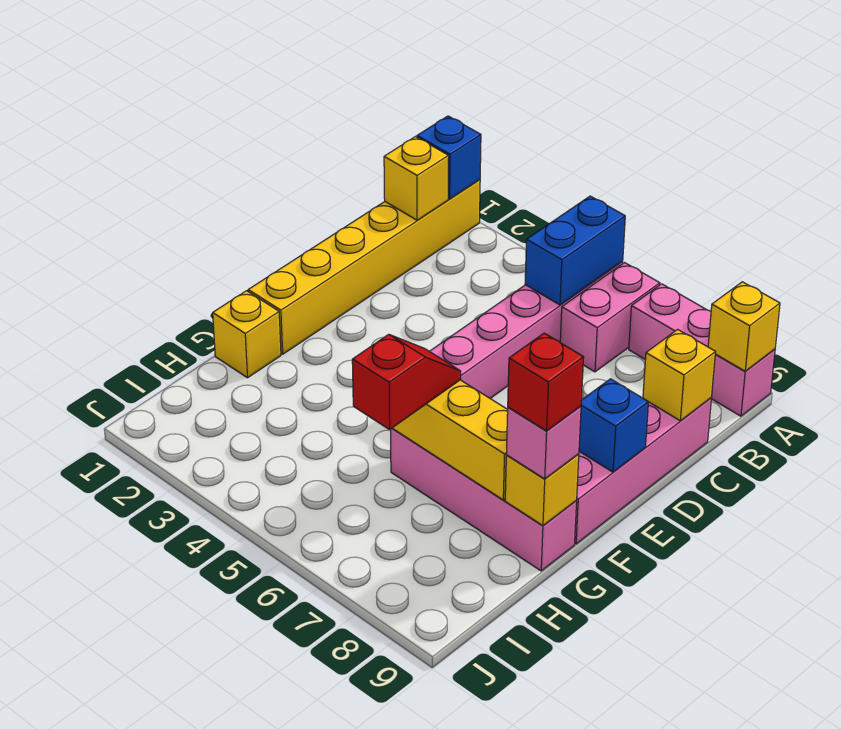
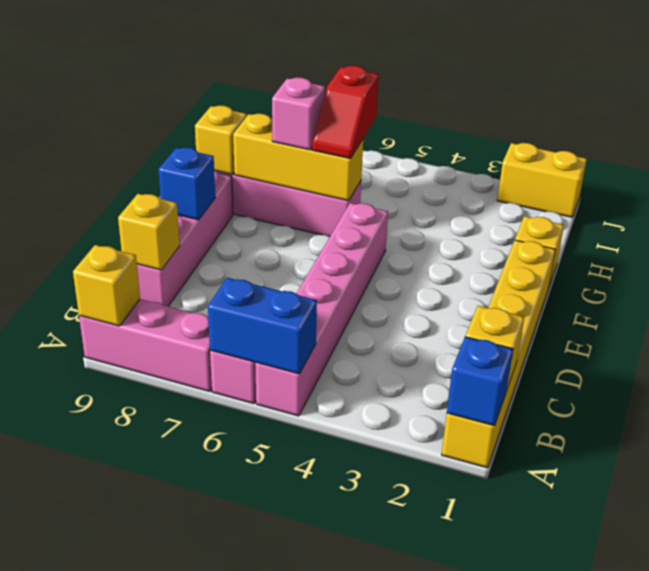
blue 1x2 brick [525,196,625,305] -> blue 1x2 brick turned to [208,278,317,374]
pink 1x1 brick [506,406,581,479] -> pink 1x1 brick moved to [272,78,325,150]
red 1x1 brick [508,333,584,431] -> none
none -> yellow 1x2 brick [497,143,587,217]

